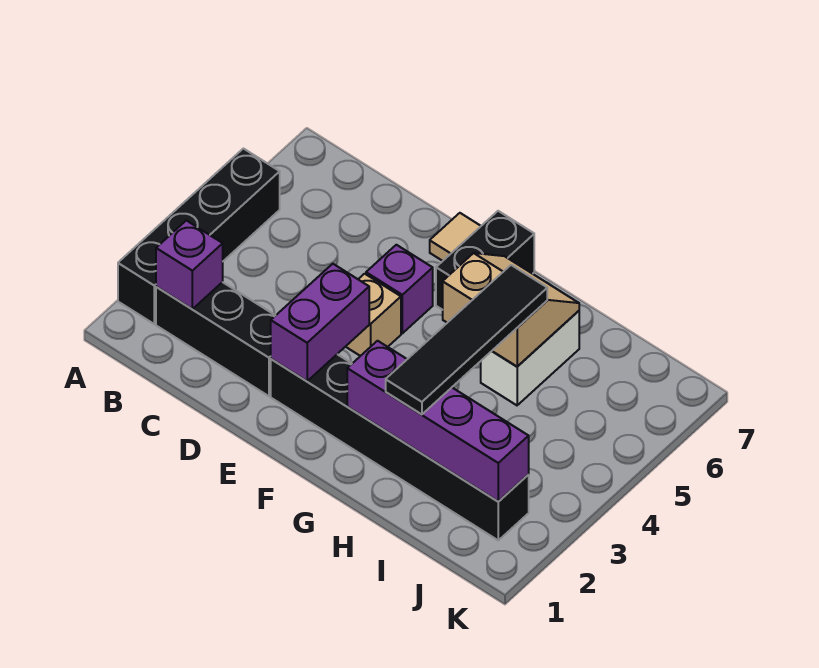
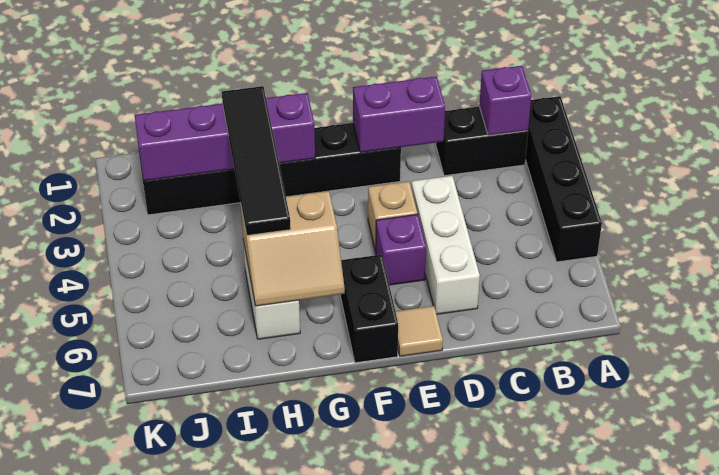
black 1x3 brick [156,282,276,396] -> black 1x2 brick [436,107,528,176]
none -> white 1x3 brick [411,176,480,314]
purple 1x2 brick [271,264,369,381] -> purple 1x2 brick turned to [353,76,445,152]

